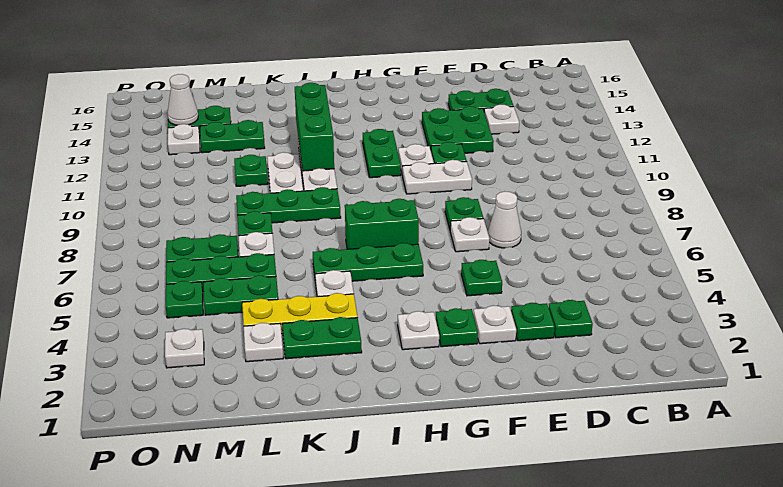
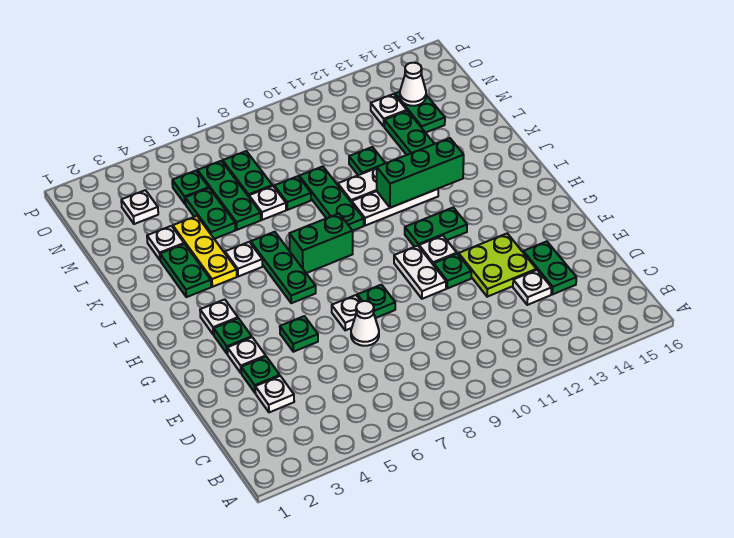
green 1x1 plate [549,300,593,338] -> white 1x1 plate [255,376,294,412]
green 2x2 plate [422,106,494,153] -> lime 2x2 plate [459,233,536,297]
green 1x2 brick [345,199,419,249] -> green 1x2 brick turned to [289,214,353,273]

